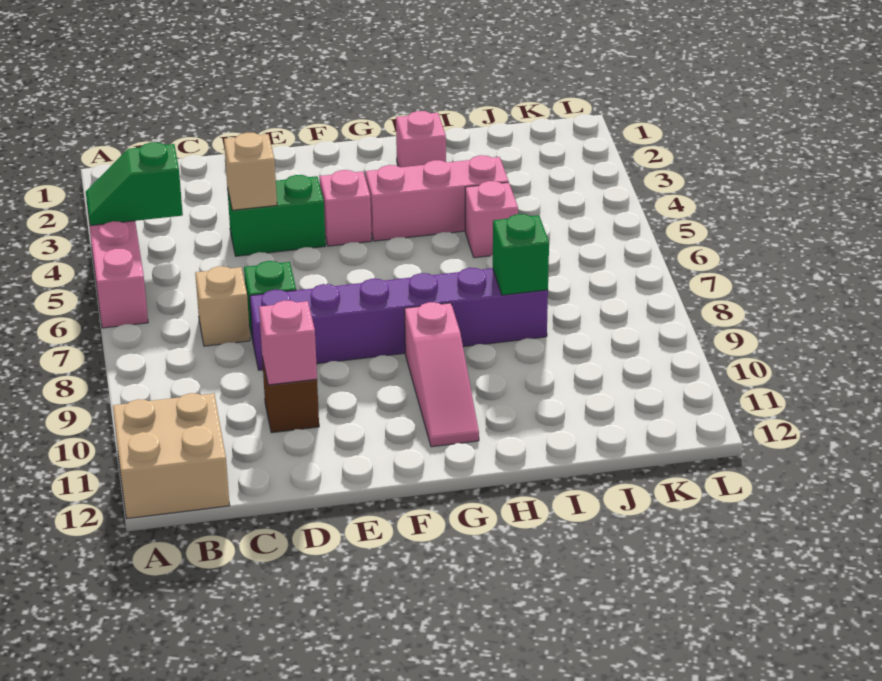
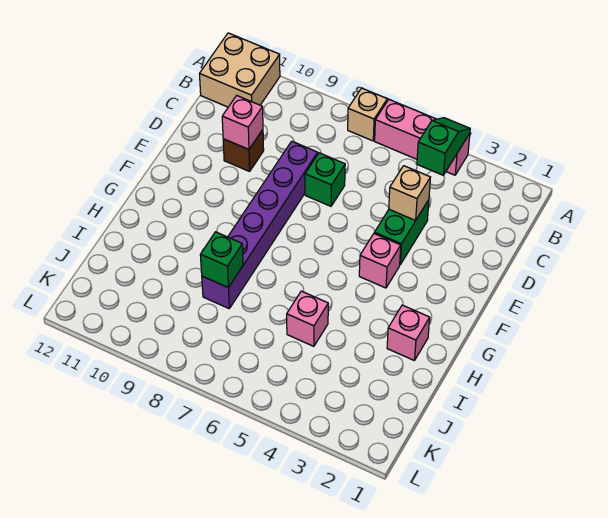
tan 1x1 brick [195,266,250,346] -> tan 1x1 brick moved to [348,88,387,141]
pink 1x3 brick [366,155,509,241] -> none
pink 1x3 slope [405,302,479,447] -> none

